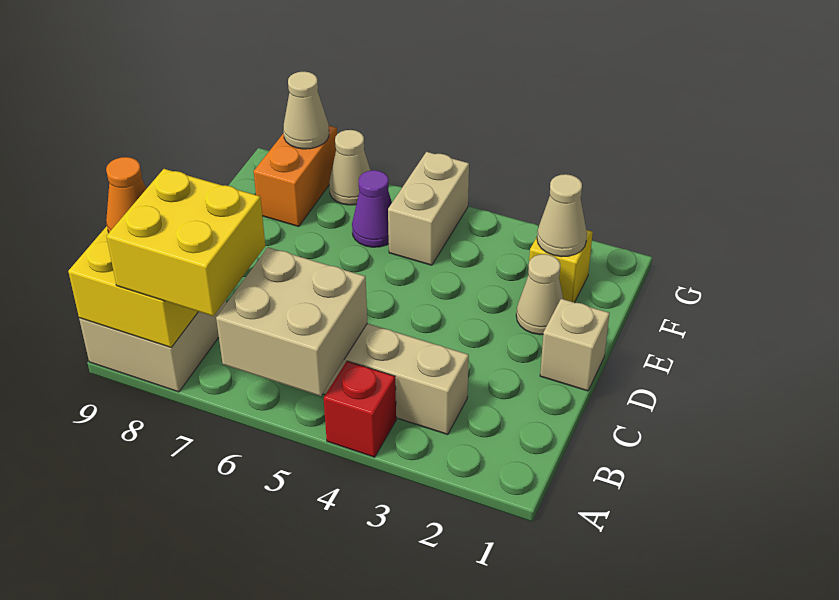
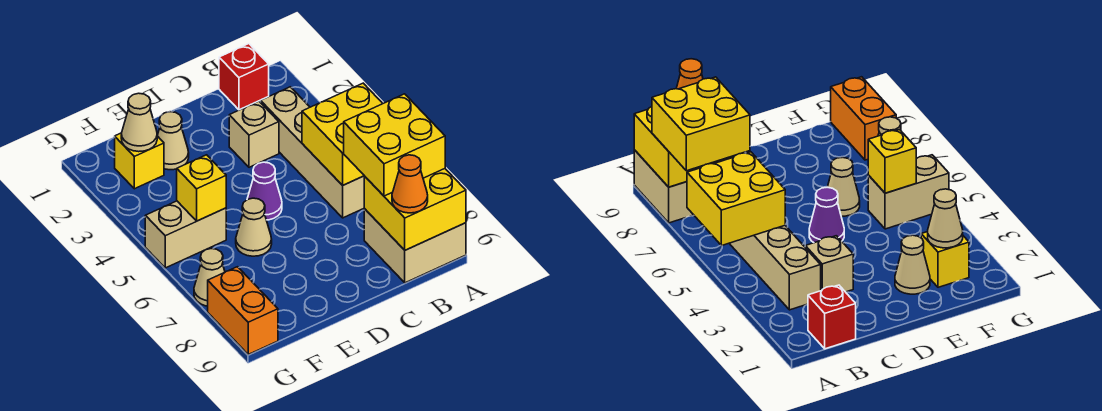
red 1x1 brick [324,361,396,457] -> red 1x1 brick moved to [219,44,269,110]
tan 2x2 brick [216,247,367,396] -> yellow 2x2 brick [302,83,383,185]
tan 1x1 brick [540,299,610,391] -> tan 1x1 brick moved to [229,101,279,167]
none -> yellow 1x1 brick [177,155,226,221]
purple 1x1 cone [352,170,392,247] -> purple 1x1 cone moved to [247,162,282,220]
orange 1x2 brick [254,126,337,227] -> orange 1x2 brick turned to [208,267,278,354]
tan 1x1 cone [283,72,329,149] -> tan 1x1 cone moved to [236,198,272,256]

